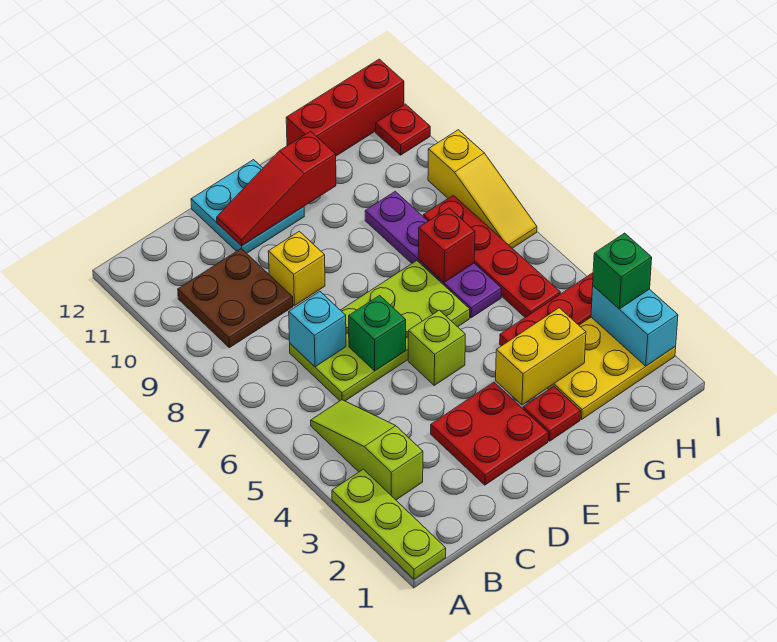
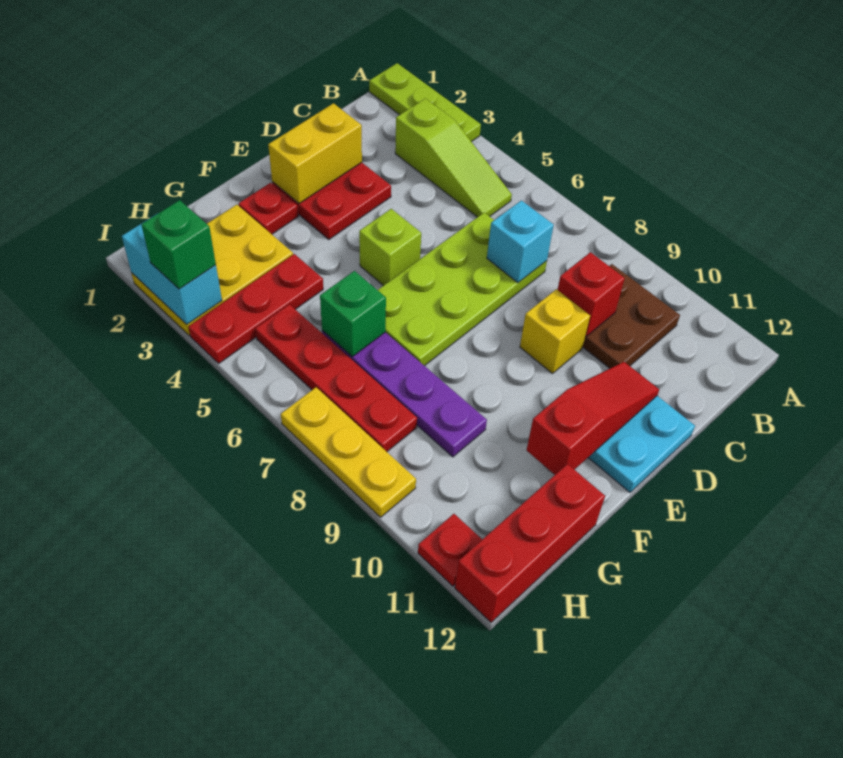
green 1x1 brick [349,295,406,371] -> green 1x1 brick moved to [320,271,386,357]
yellow 1x2 brick [496,308,586,405] -> yellow 1x2 brick moved to [268,103,362,203]
red 1x1 brick [418,208,475,282] -> red 1x1 brick moved to [558,252,625,336]
yellow 1x3 slope [428,130,537,248] -> yellow 1x3 plate [281,387,416,517]

